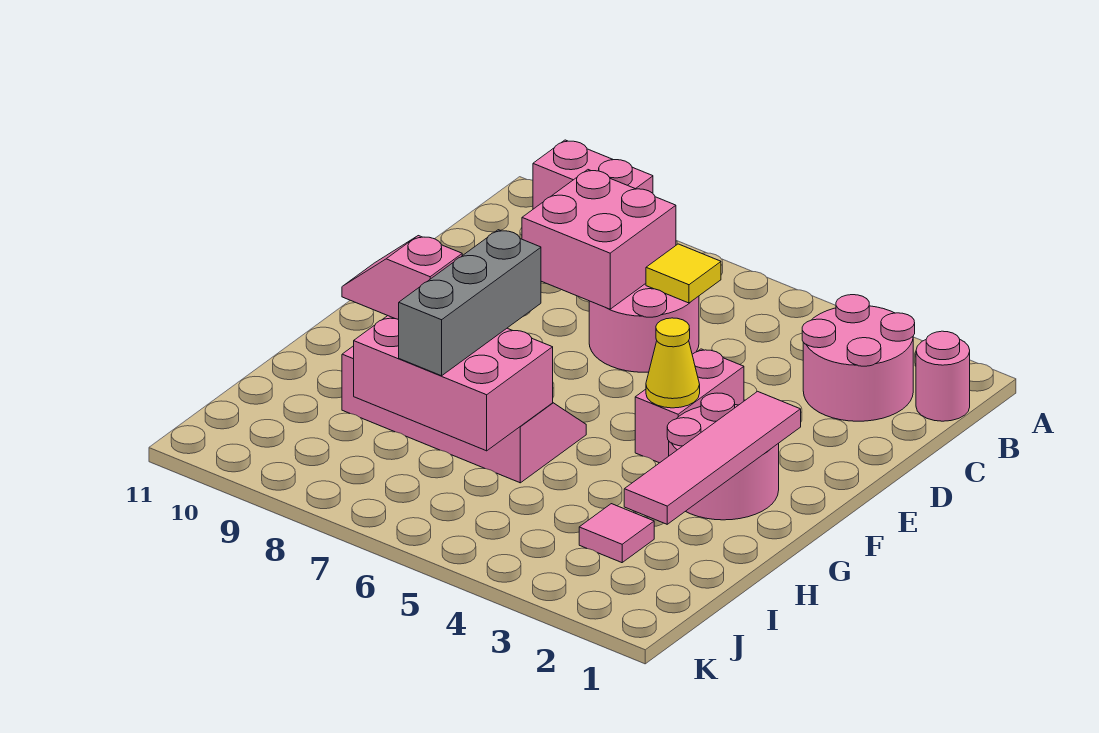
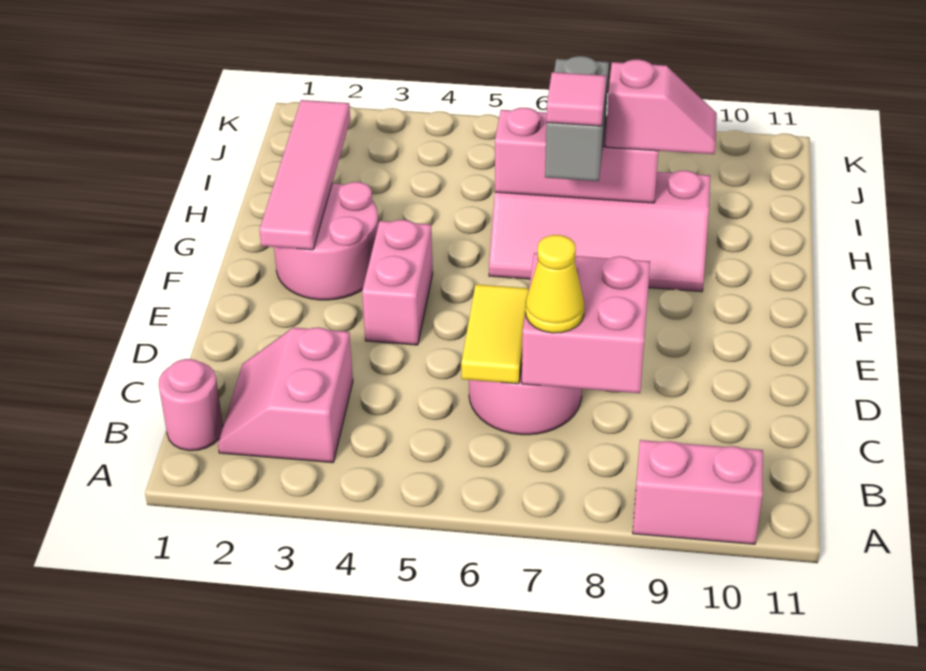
pink 2x2 round brick [802,295,915,421] -> pink 2x2 slope [218,327,353,463]
yellow 1x1 tile [646,244,721,303] -> yellow 1x2 tile [461,284,529,384]
yellow 1x1 cone [646,318,700,408] -> yellow 1x1 cone moved to [526,235,584,333]
grey 1x3 brick [399,230,541,376] -> grey 1x2 brick [545,56,609,181]
pink 2x3 brick [354,316,553,451] -> pink 1x3 brick [495,108,658,203]
pink 1x1 tile [579,504,654,563] -> pink 1x1 tile moved to [546,72,606,126]

